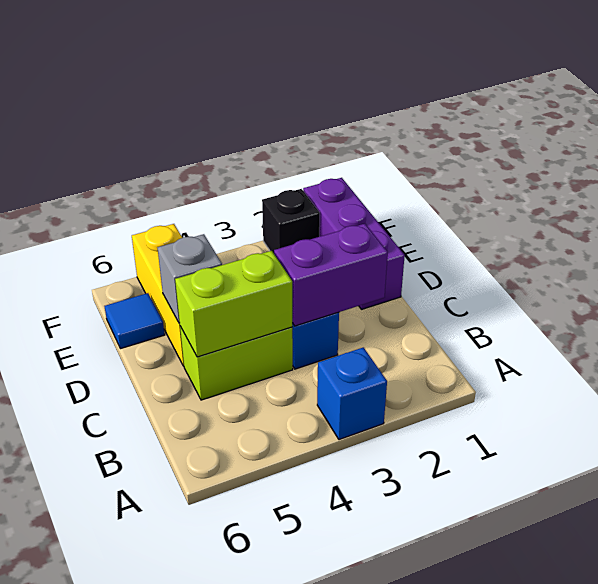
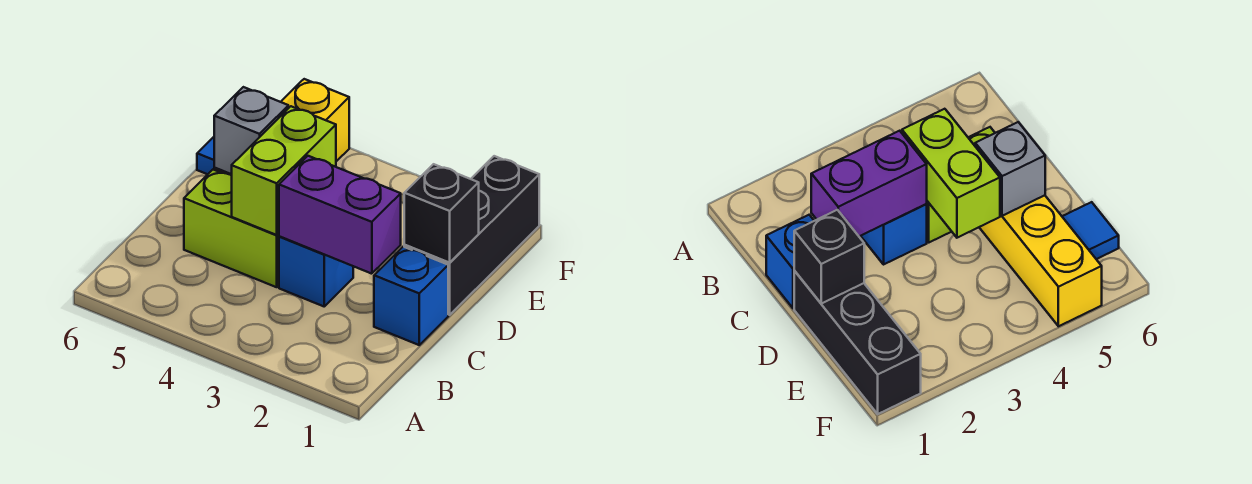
blue 1x1 brick [317,347,387,440] -> blue 1x1 brick moved to [374,247,448,345]
lime 1x2 brick [175,251,292,357] -> lime 1x2 brick turned to [232,106,336,235]
purple 1x3 brick [303,178,405,309] -> black 1x3 brick [404,156,539,315]
black 1x1 brick [262,189,320,253] -> black 1x1 brick moved to [404,164,479,263]

